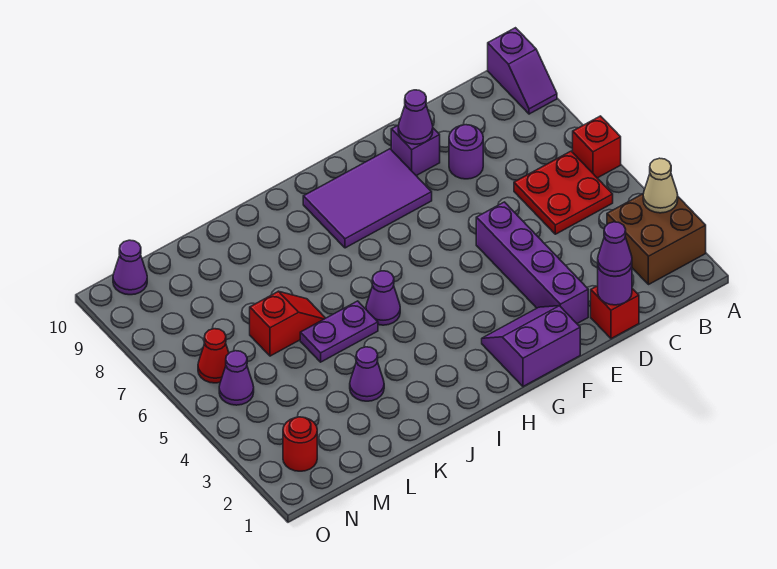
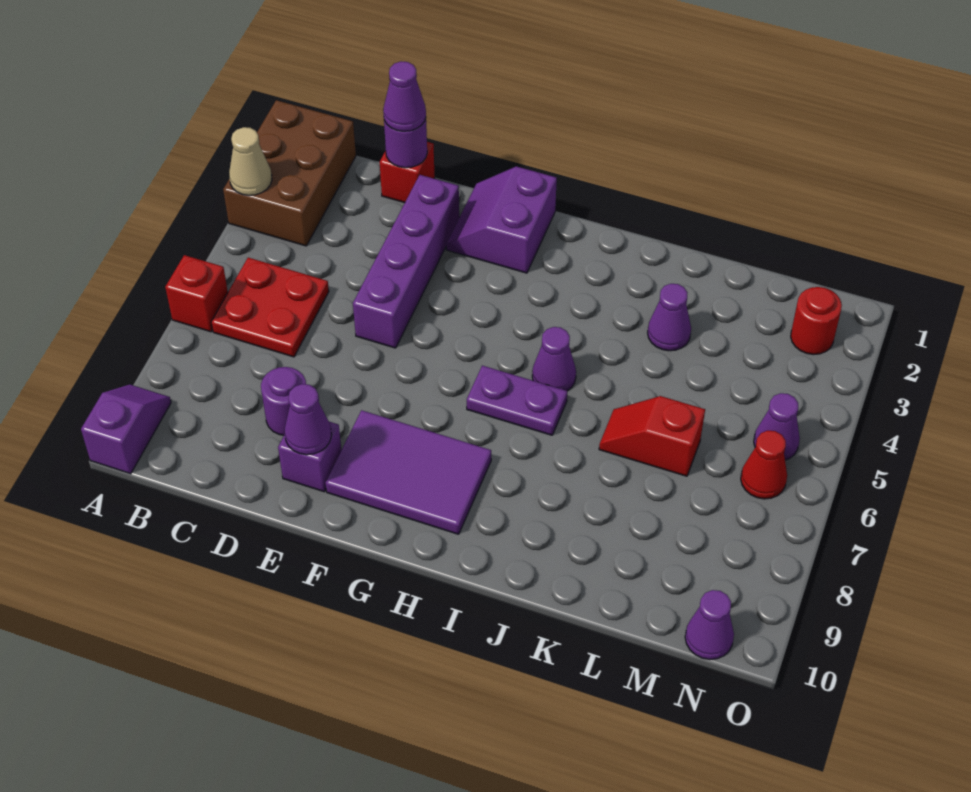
brown 2x2 brick [607,194,706,285] -> brown 2x3 brick [223,100,356,246]
purple 2x2 slope [482,306,580,387] -> purple 2x2 slope turned to [446,166,557,273]
purple 1x2 plate [300,301,378,362] -> purple 1x2 plate moved to [467,366,567,435]

